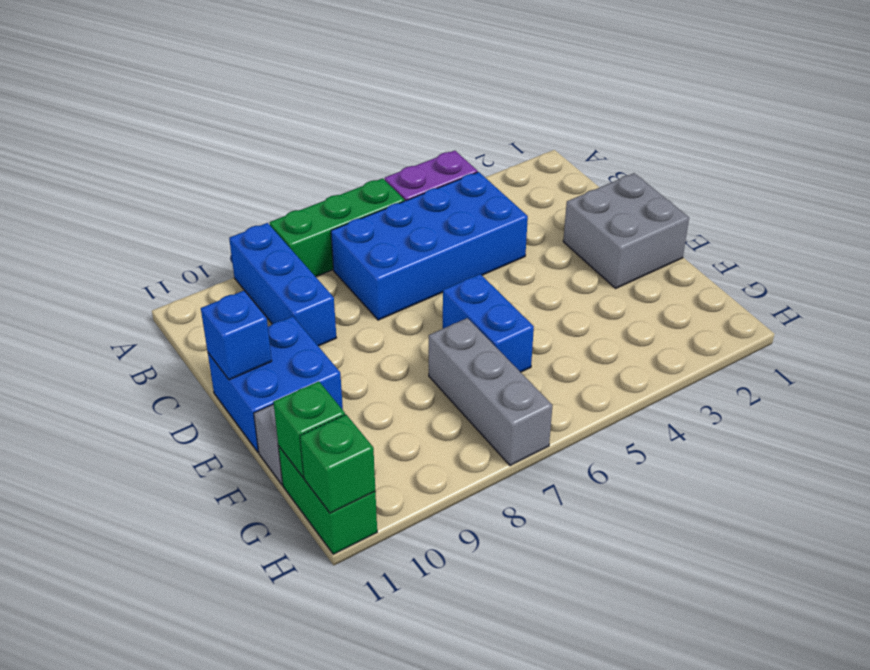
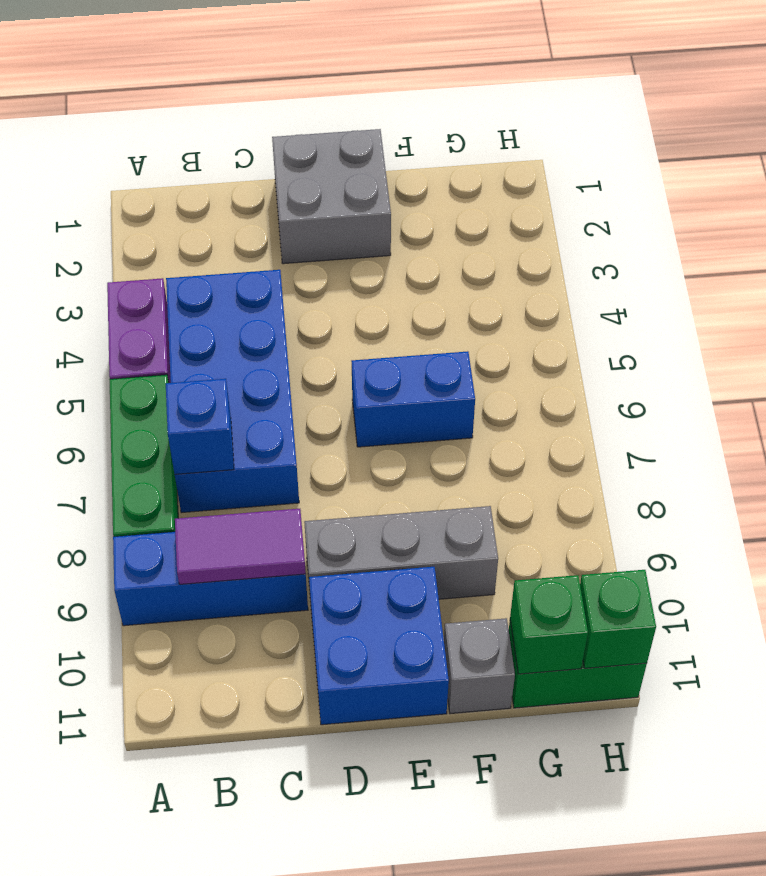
none -> purple 1x2 tile [175,509,306,584]
blue 1x1 brick [201,291,272,380] -> blue 1x1 brick moved to [166,379,234,474]
grey 1x3 brick [429,318,552,466] -> grey 1x3 brick moved to [304,506,498,602]

